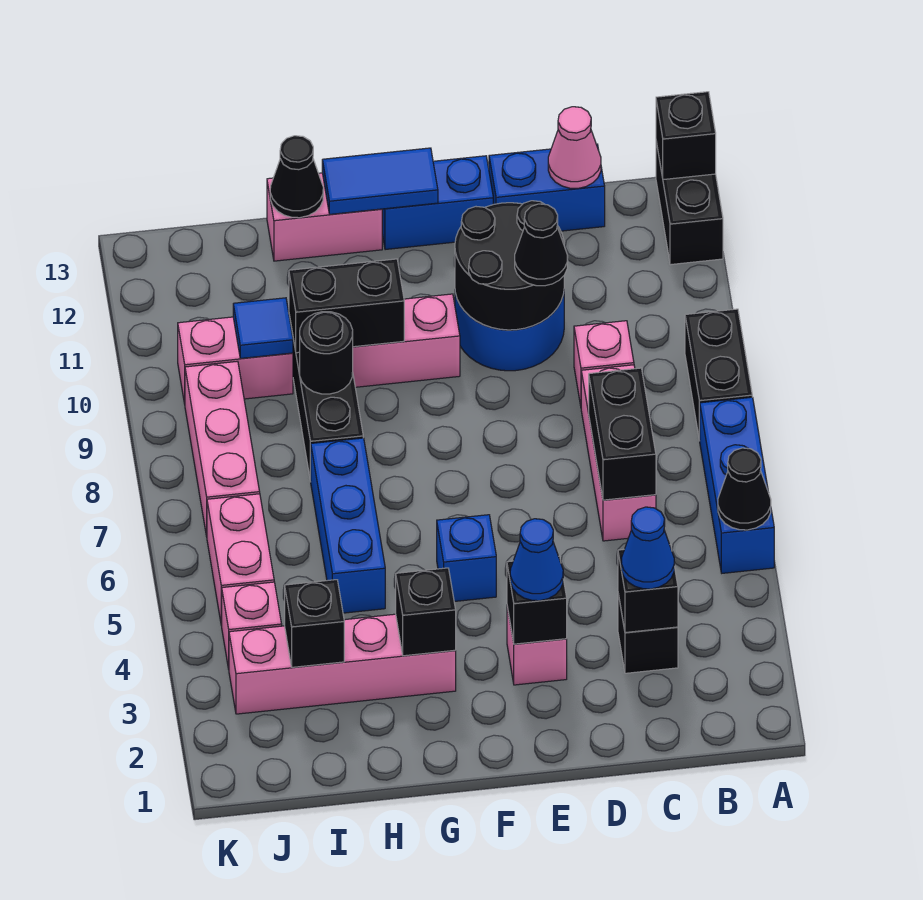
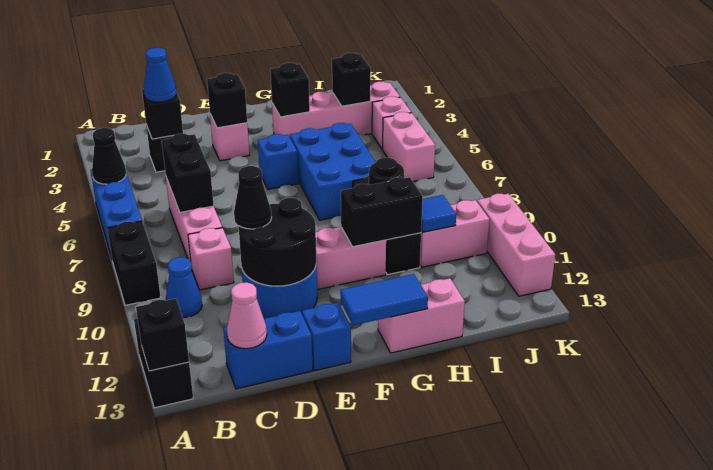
blue 1x1 cone [510,519,563,601] -> blue 1x1 cone moved to [165,257,202,318]
blue 1x2 brick [382,156,493,250] -> blue 1x1 brick [302,303,351,371]
blue 1x3 brick [311,438,385,613] -> blue 2x3 brick [290,123,376,220]
black 1x1 cone [270,136,323,218] -> none
pink 1x3 brick [185,361,260,536] -> pink 1x3 brick moved to [477,194,555,296]

